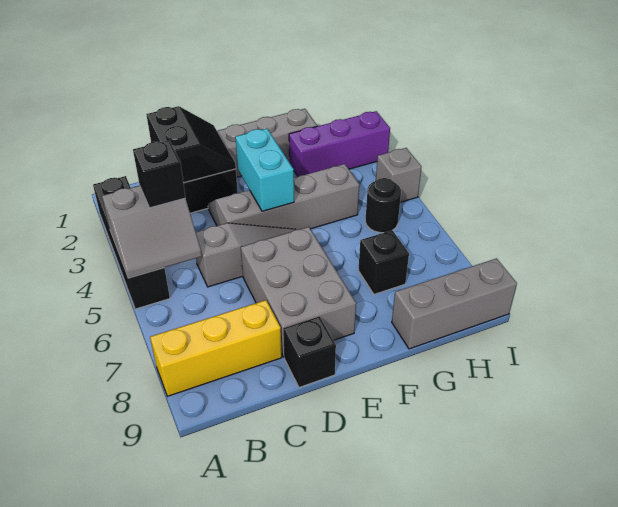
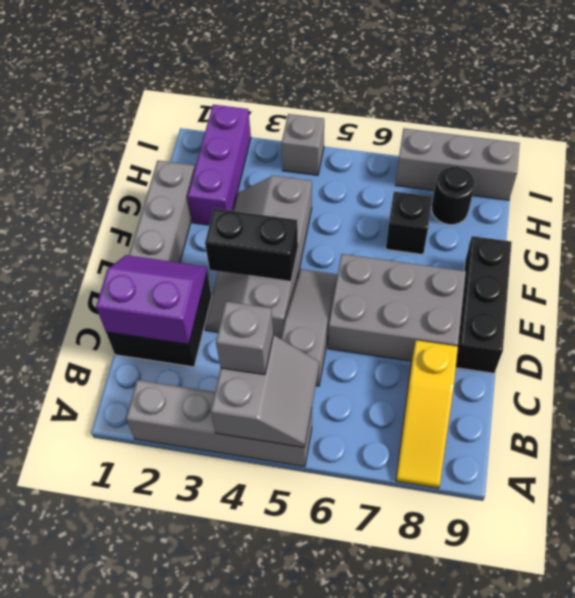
black 1x4 brick [93,176,170,309] -> grey 1x4 brick [126,380,312,467]
yellow 1x3 brick [150,300,282,396] -> yellow 1x3 slope [396,340,458,488]
black 1x1 brick [133,140,185,208] -> grey 1x1 brick [216,302,273,375]
black 2x2 slope [146,106,236,183] -> purple 2x2 slope [96,255,207,344]
black 1x1 brick [283,316,336,387] -> black 1x3 brick [456,236,512,373]
cyan 1x2 brick [235,128,294,211] -> black 1x2 brick [205,209,298,281]
grey 1x3 brick [392,258,517,349] -> grey 1x3 brick turned to [396,128,520,200]
black 1x1 round brick [365,178,401,233] -> black 1x1 round brick moved to [432,167,475,225]

